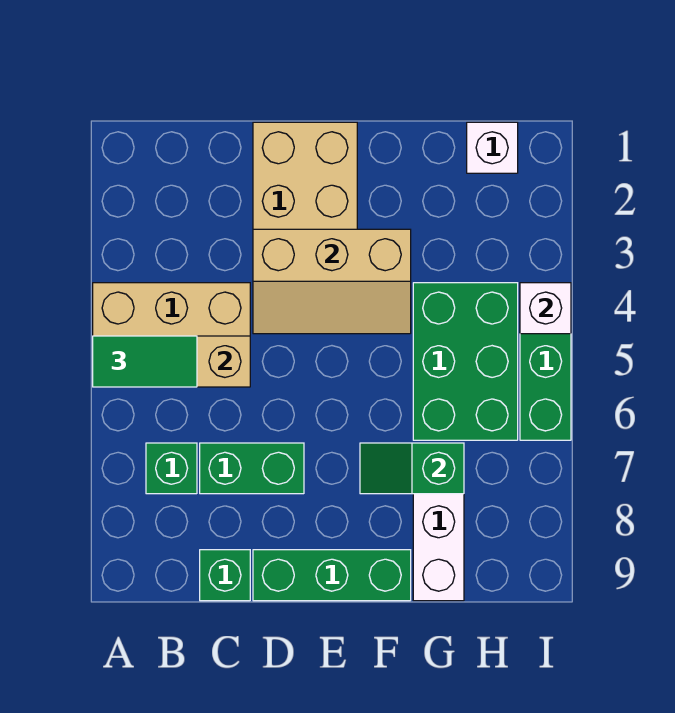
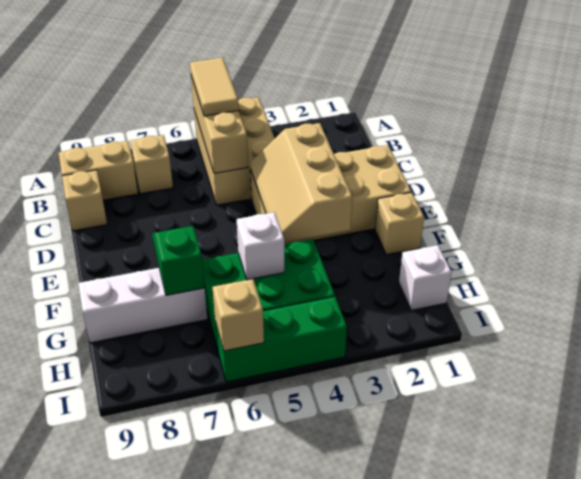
green 1x2 tile [93,336,197,387] -> tan 1x2 tile [190,58,239,116]
green 1x1 brick [146,443,197,494] -> tan 1x1 brick [130,135,173,194]
none -> tan 1x2 brick [59,141,138,200]
green 1x2 brick [200,443,304,494] -> none
green 1x1 brick [200,550,250,601] -> tan 1x1 brick [62,170,107,231]
green 1x3 brick [253,550,411,601] -> none
none -> tan 1x1 brick [375,192,424,255]
white 1x1 brick [520,283,571,334] -> white 1x1 brick moved to [237,212,284,280]
none -> tan 1x1 brick [213,279,264,351]

